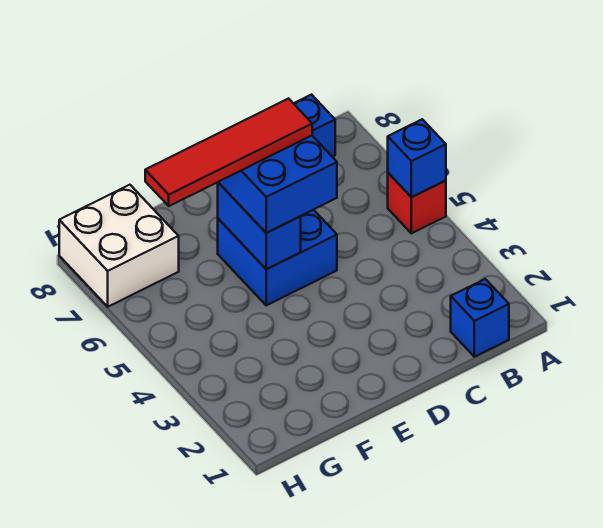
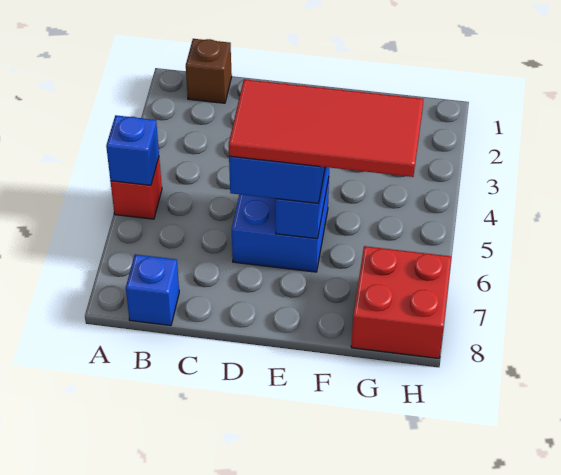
blue 1x1 brick [451,279,509,357] -> brown 1x1 brick [186,39,232,103]
red 1x4 tile [145,99,312,206] -> red 2x4 tile [229,79,423,177]
white 2x2 brick [59,185,179,307] -> red 2x2 brick [351,246,451,359]

